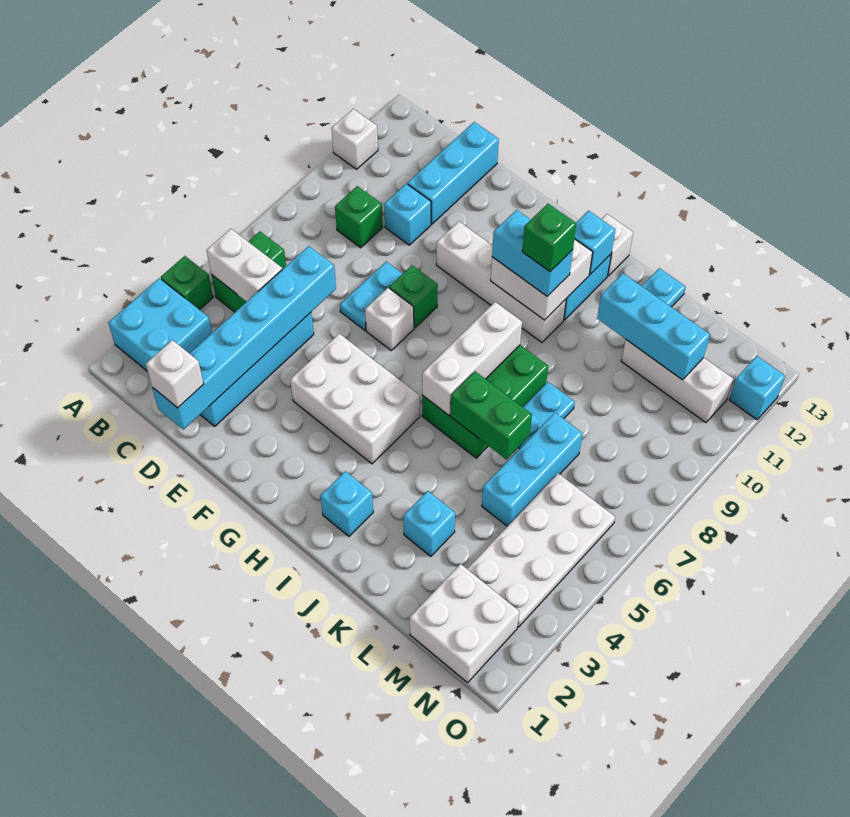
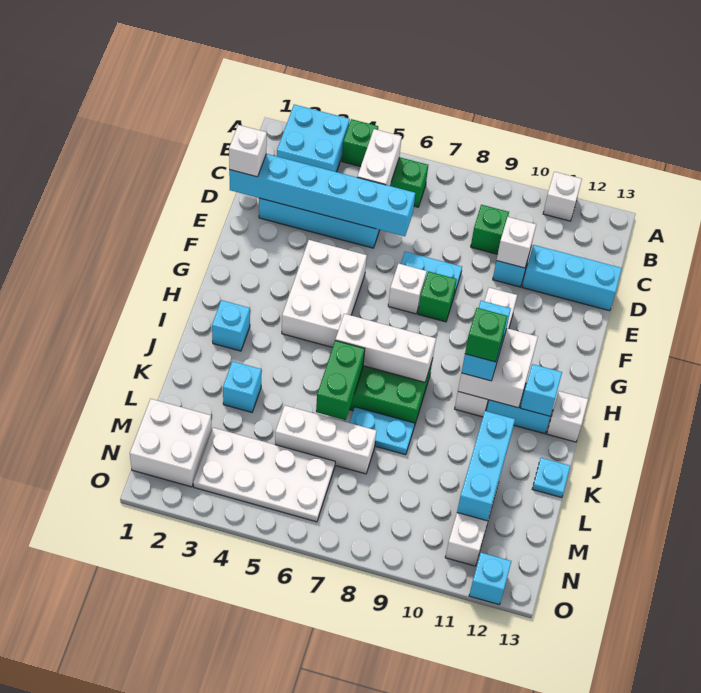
none -> white 1x1 brick [496,217,536,268]
cyan 1x3 brick [482,413,583,526] -> white 1x3 brick [275,405,376,474]

